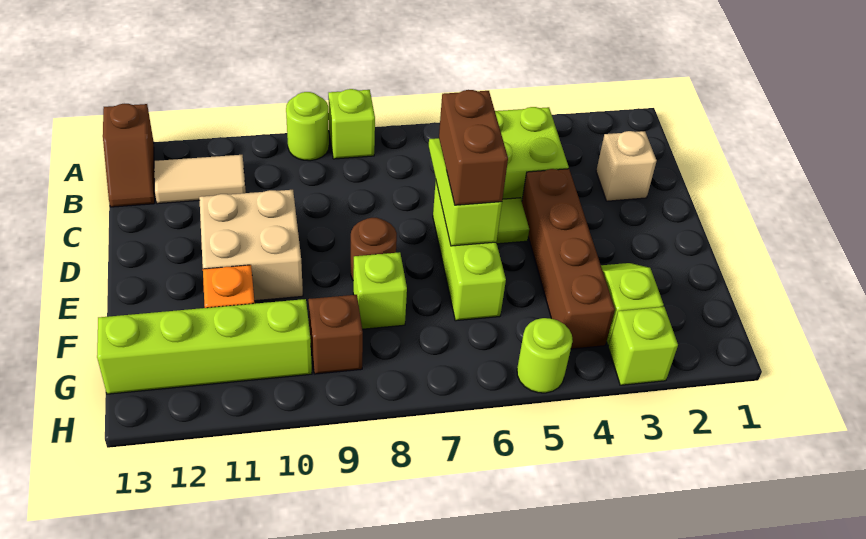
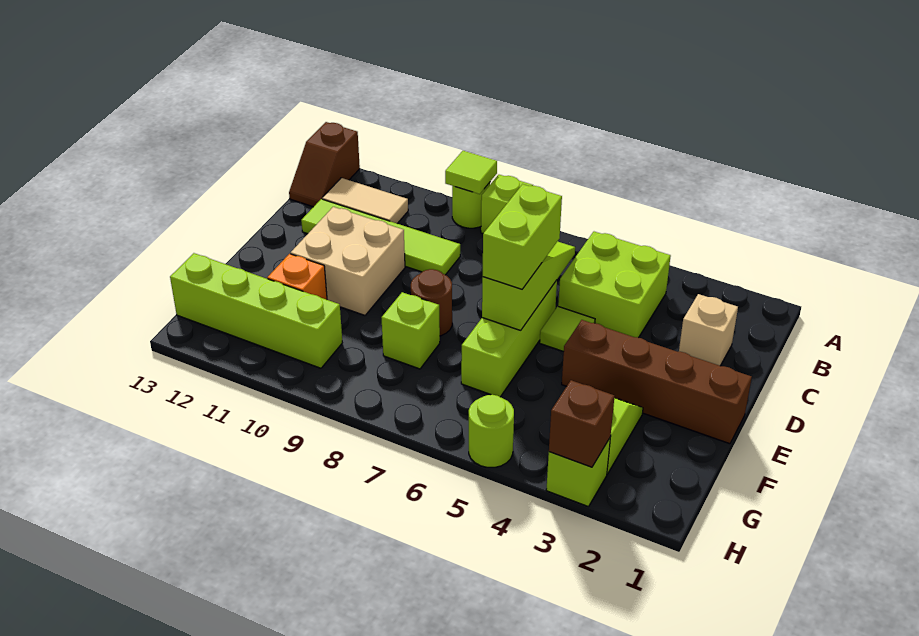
none -> lime 1x1 tile [445,151,497,194]
none -> lime 1x4 tile [301,199,460,275]
brown 1x4 brick [522,169,615,349] -> brown 1x4 brick turned to [562,320,752,444]
brown 1x2 brick [439,90,508,205] -> lime 1x2 brick [483,184,562,289]
brown 1x1 brick [308,295,363,374] -> brown 1x1 brick moved to [549,380,615,467]

